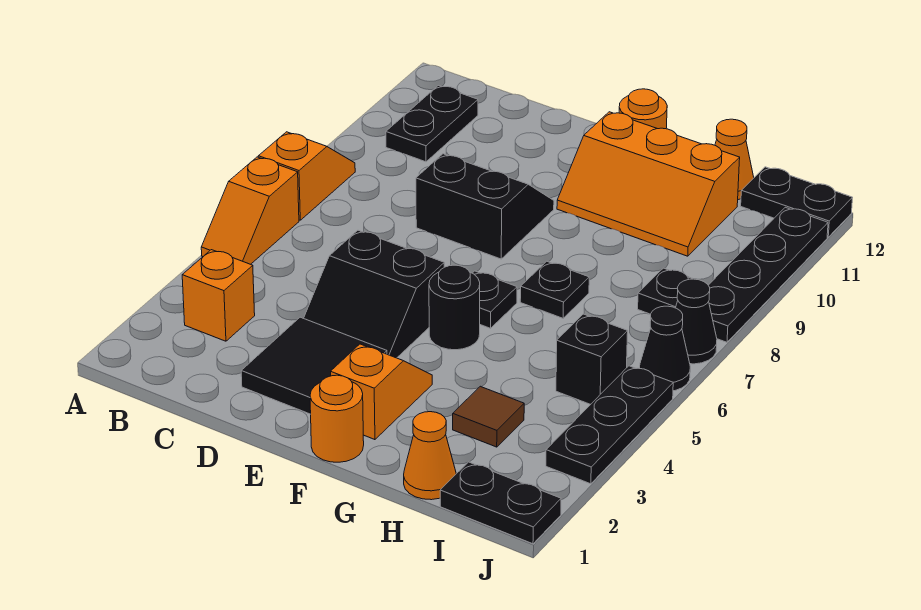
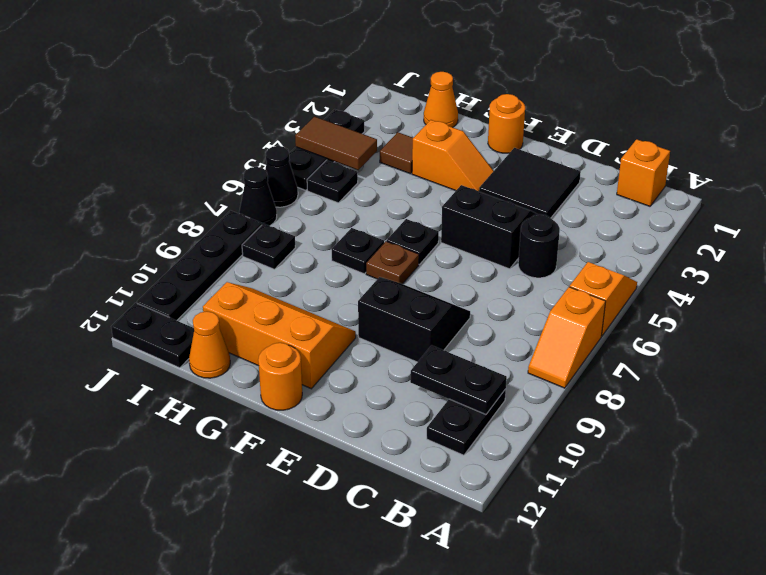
orange 1x1 brick [182,250,255,341] -> orange 1x1 brick moved to [617,139,670,206]
black 2x2 slope [416,154,554,259] -> black 2x2 slope turned to [358,277,470,362]
orange 1x2 slope [331,344,432,440] -> orange 1x2 slope turned to [412,120,493,191]
black 1x1 round brick [429,265,480,350] -> black 1x1 round brick moved to [518,214,560,278]
none -> brown 1x1 plate [366,241,419,284]
black 1x2 plate [440,462,561,544] -> black 1x2 plate moved to [410,345,507,414]
none -> brown 1x2 tile [295,117,377,170]
black 1x1 brick [556,314,628,404] -> black 1x1 plate [307,160,358,203]

